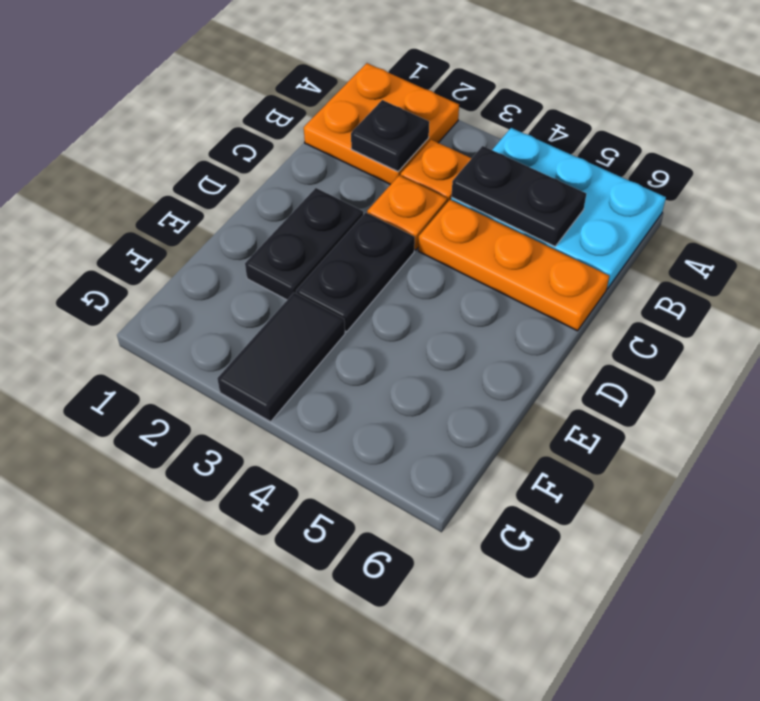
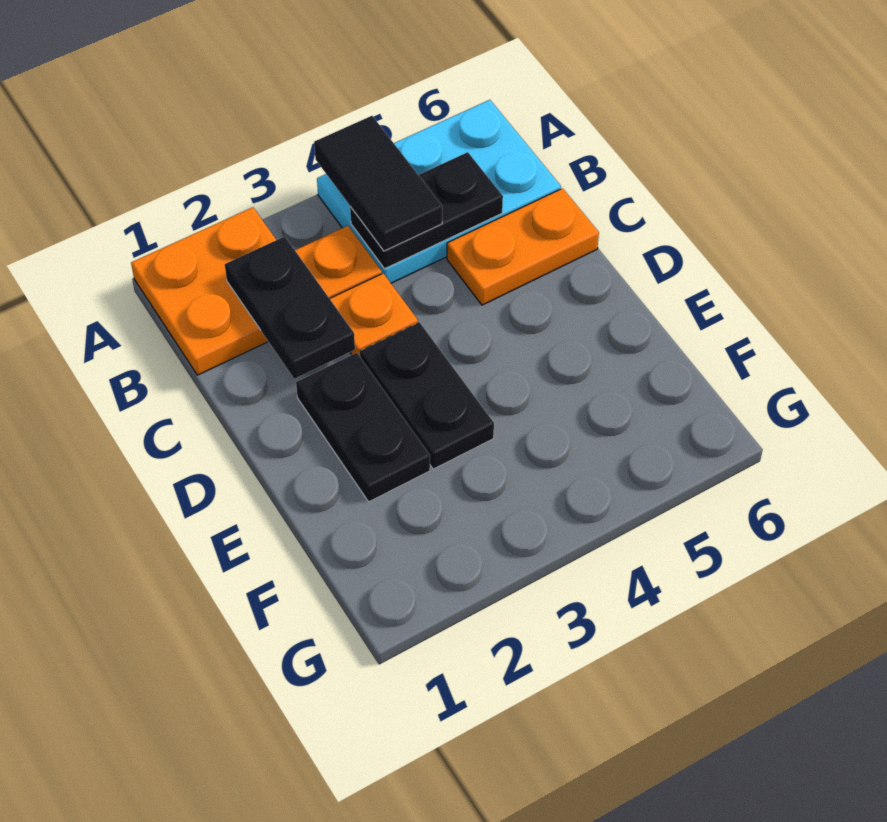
black 1x1 plate [351,100,429,171] -> black 1x2 plate [225,236,355,379]
orange 1x3 plate [418,200,609,331] -> orange 1x2 plate [447,188,599,305]
black 1x2 tile [217,293,345,422] -> black 1x2 tile moved to [314,116,442,251]

